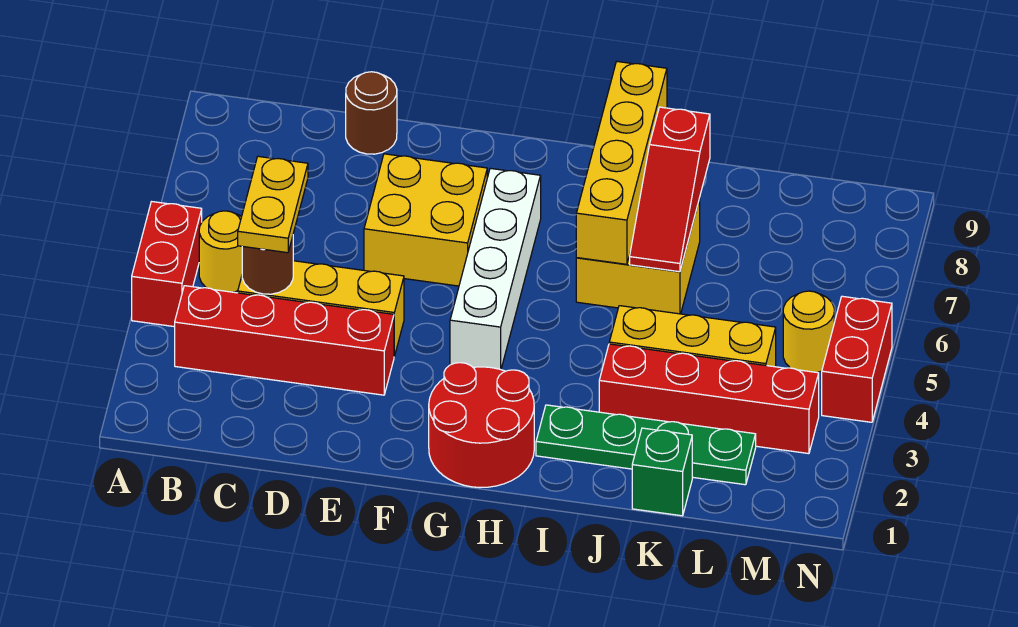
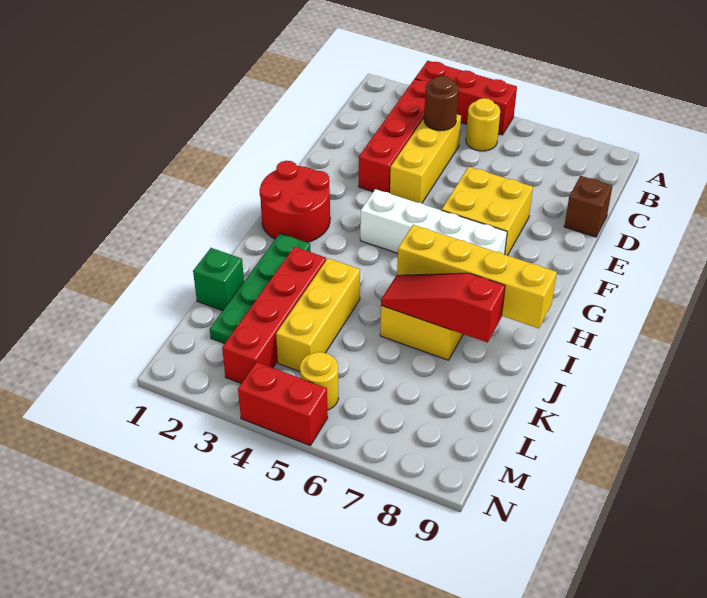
red 1x2 brick [132,202,202,327] -> red 1x3 brick [415,61,517,135]
yellow 1x2 plate [238,156,308,253] -> none
brown 1x1 round brick [346,72,397,154] -> brown 1x1 brick [564,176,613,237]

